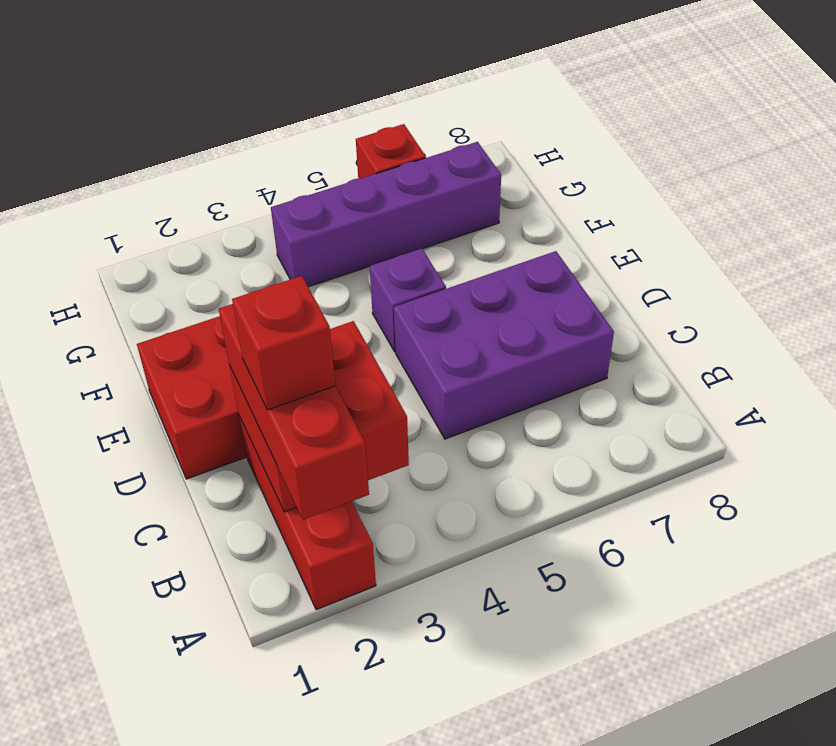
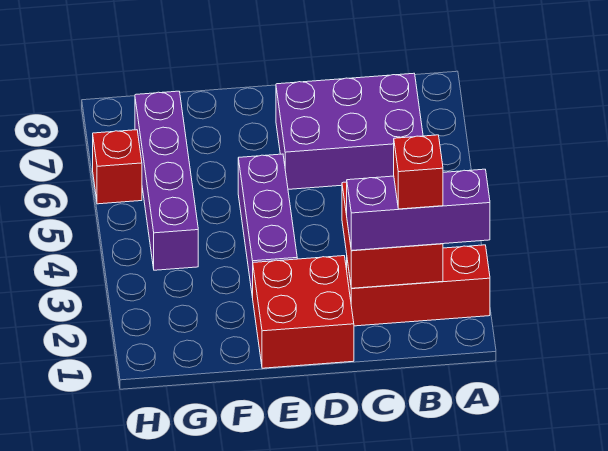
red 1x3 brick [219,304,369,520] -> purple 1x3 brick [347,169,490,251]
purple 2x3 brick [394,251,614,439] -> purple 2x3 brick turned to [276,73,423,189]
purple 1x1 brick [370,249,446,352] -> purple 1x3 brick [238,154,297,298]

